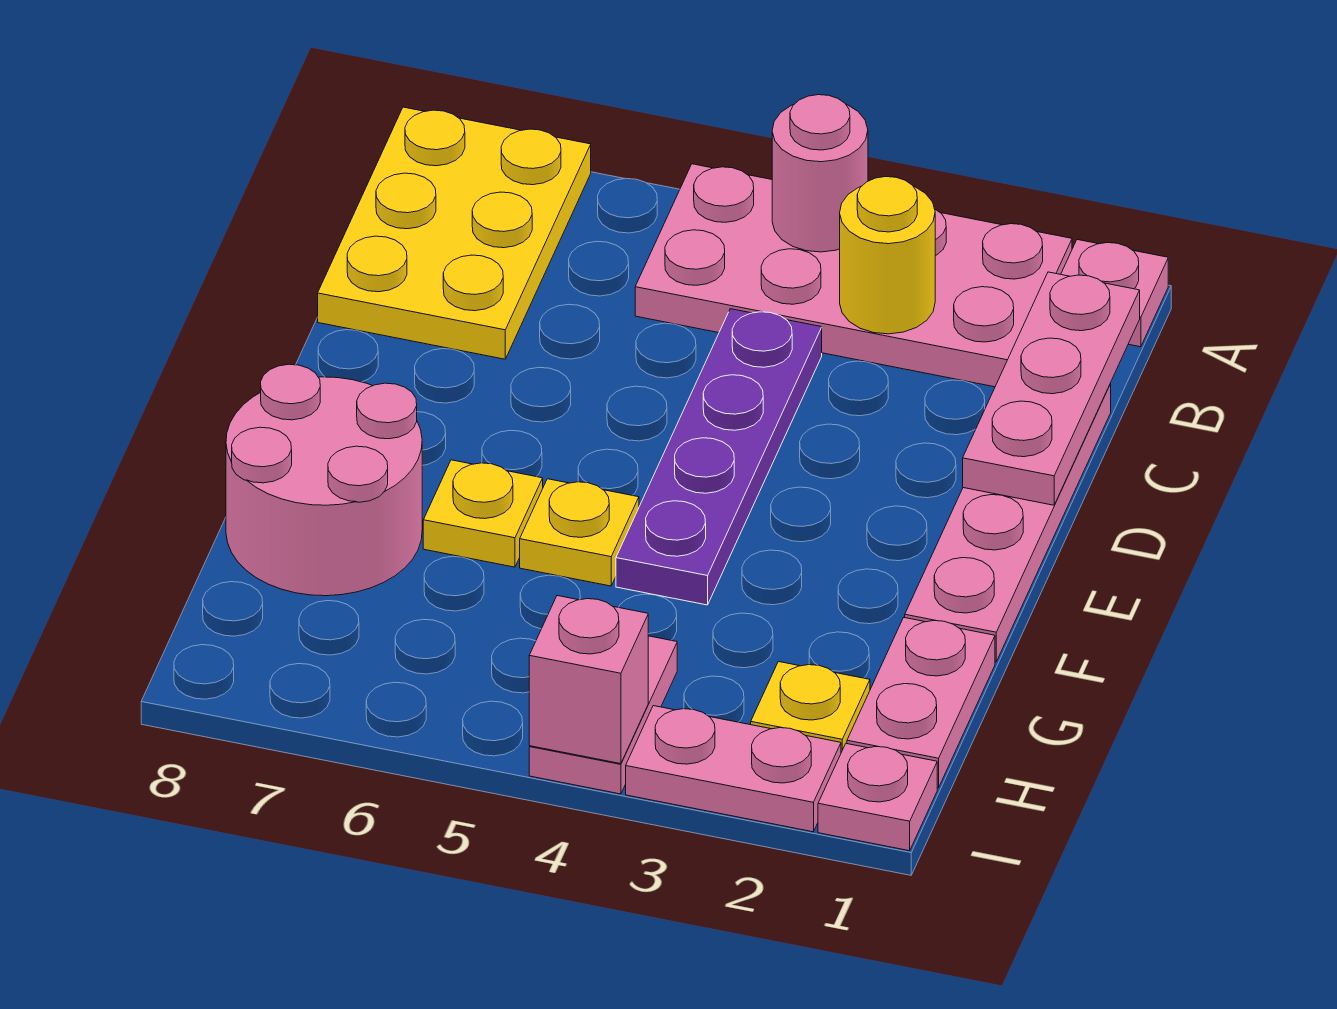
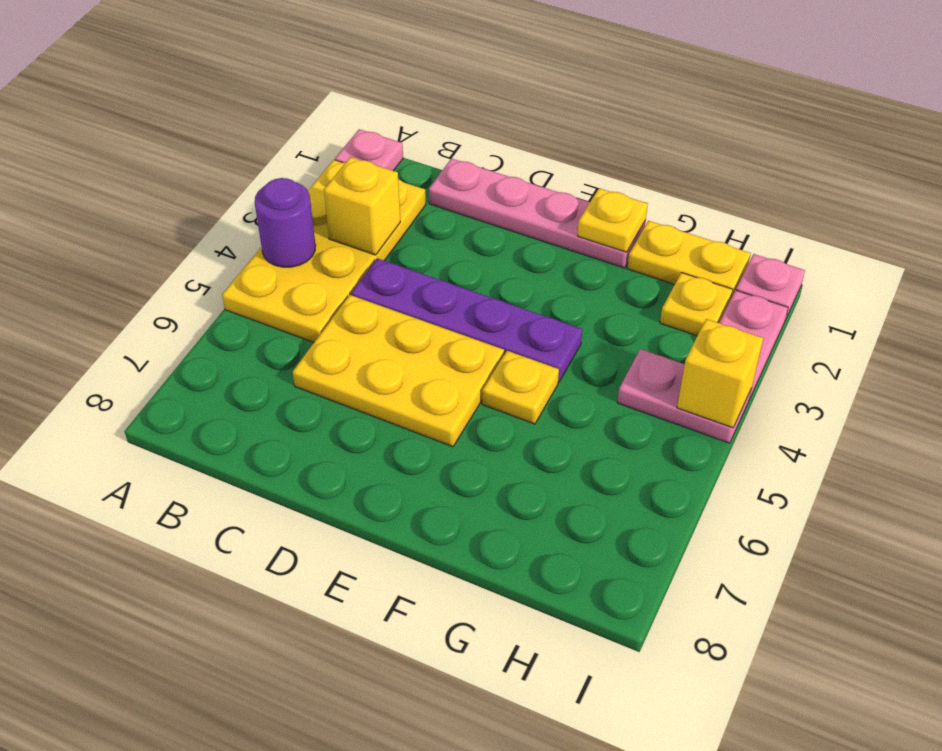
pink 2x4 plate [635,164,1072,387] -> yellow 2x4 plate [222,160,426,342]
pink 1x1 round brick [772,95,868,252] -> purple 1x1 round brick [255,178,316,267]
yellow 2x3 plate [318,107,591,359] -> yellow 2x3 plate moved to [293,295,504,447]
pink 1x3 plate [963,272,1140,505] -> none
yellow 1x1 round brick [840,177,935,334] -> yellow 1x1 brick [324,157,400,255]
yellow 1x1 plate [423,460,543,567] -> yellow 1x1 plate moved to [577,188,648,252]
pink 2x2 round brick [226,364,422,596] -> none
pink 1x2 plate [847,618,995,788] -> yellow 1x2 plate [627,221,751,298]
pink 1x1 brick [529,596,648,764] -> yellow 1x1 brick [677,319,763,428]

